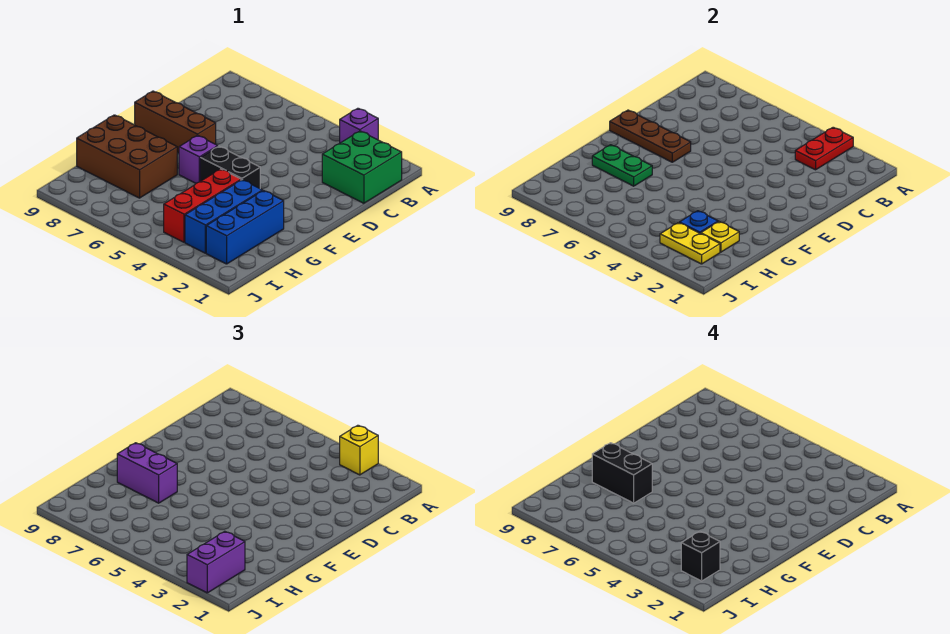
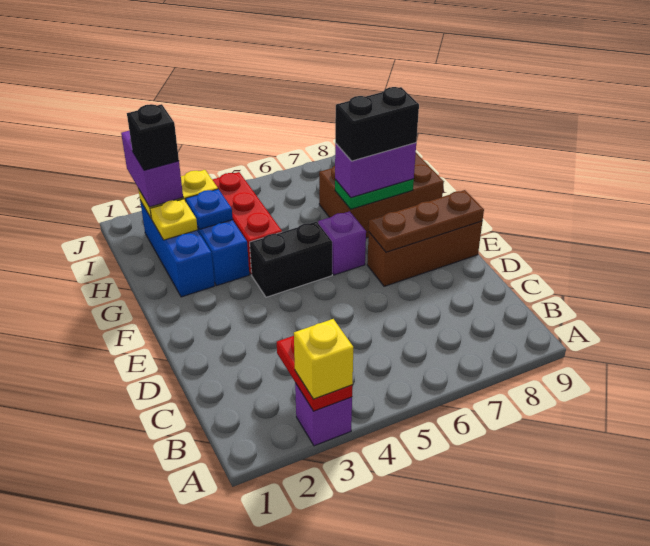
green 2x2 brick [322,131,402,203] -> none

